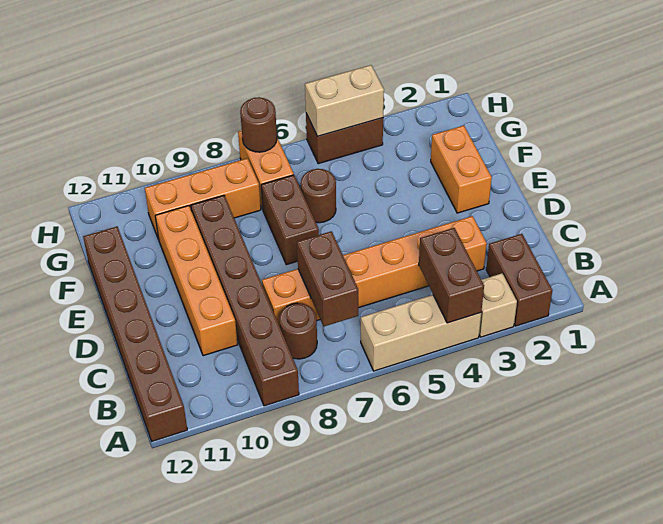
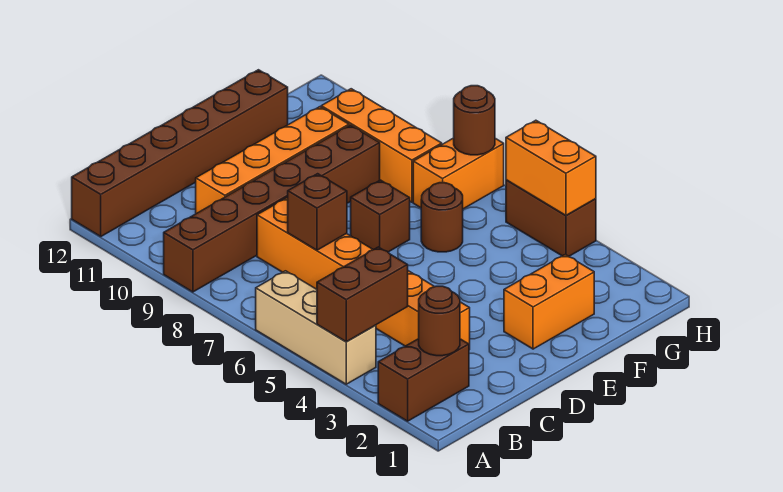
tan 1x1 brick [479,273,517,337] -> none
brown 1x2 brick [297,231,358,327] -> brown 1x1 brick [288,174,347,250]
brown 1x1 round brick [279,303,317,359] -> brown 1x1 round brick moved to [419,286,460,356]
brown 1x2 brick [261,175,319,265] -> brown 1x1 brick [351,180,410,252]
tan 1x2 brick [305,65,384,136] -> orange 1x2 brick [506,120,596,215]

